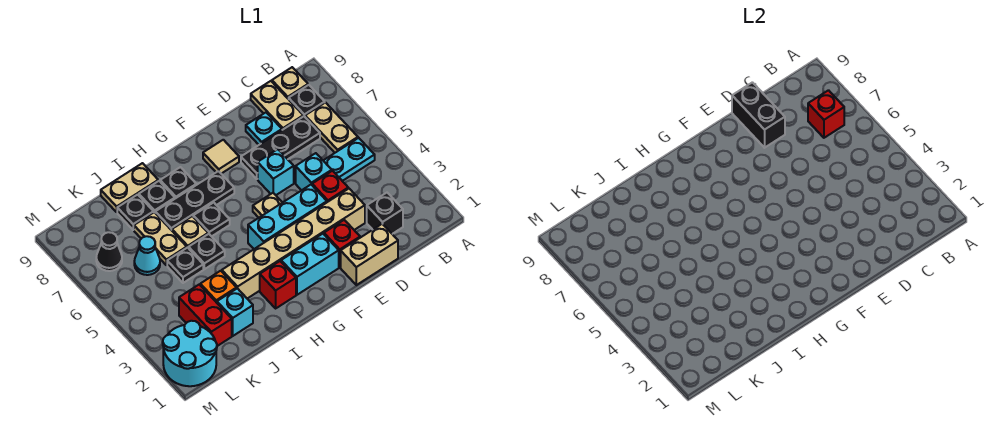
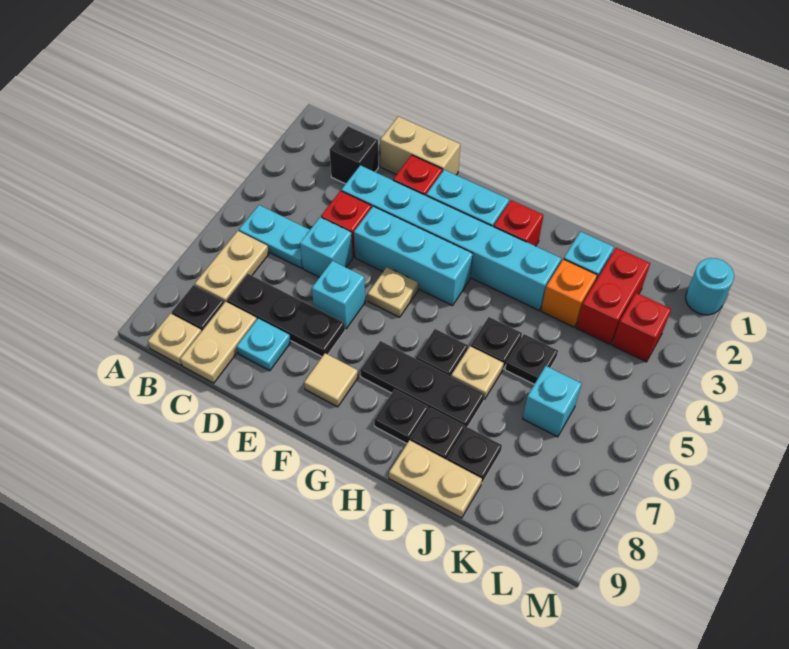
red 1x1 brick [808,90,844,138] -> red 1x1 brick moved to [612,293,671,362]
tan 1x6 brick [222,189,365,299] -> cyan 1x6 brick [341,165,561,310]
black 1x2 brick [732,82,785,148] -> none
tan 1x2 plate [134,212,187,265] -> none
cyan 1x1 cone [134,236,160,275] -> cyan 1x1 brick [523,366,581,437]
cyan 2x2 round brick [163,321,217,386] -> cyan 1x1 round brick [686,258,734,315]
black 1x1 cone [96,232,122,271] -> none

